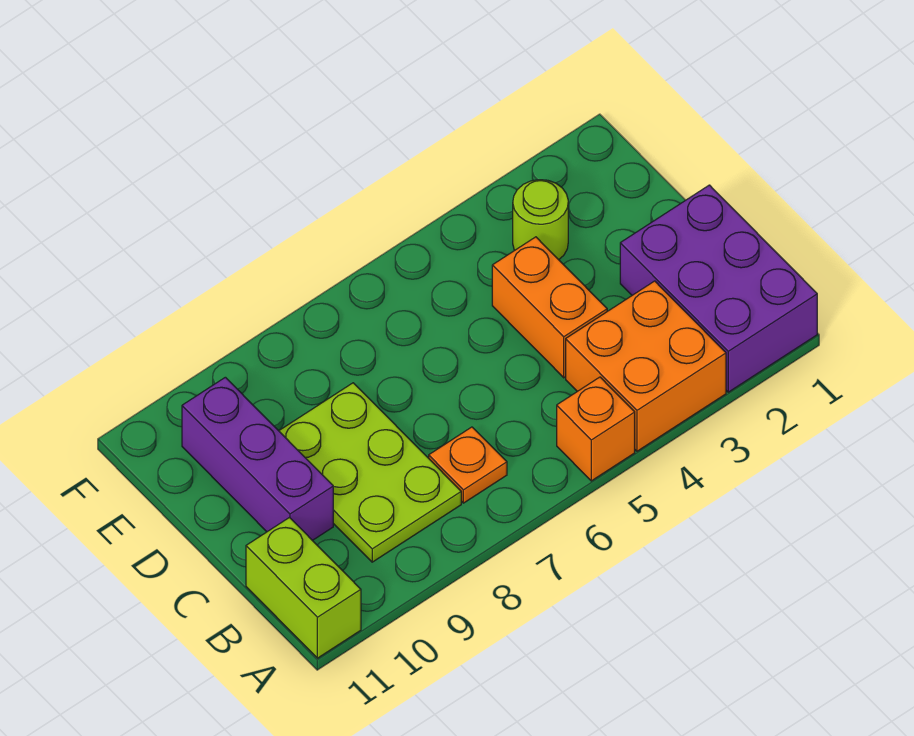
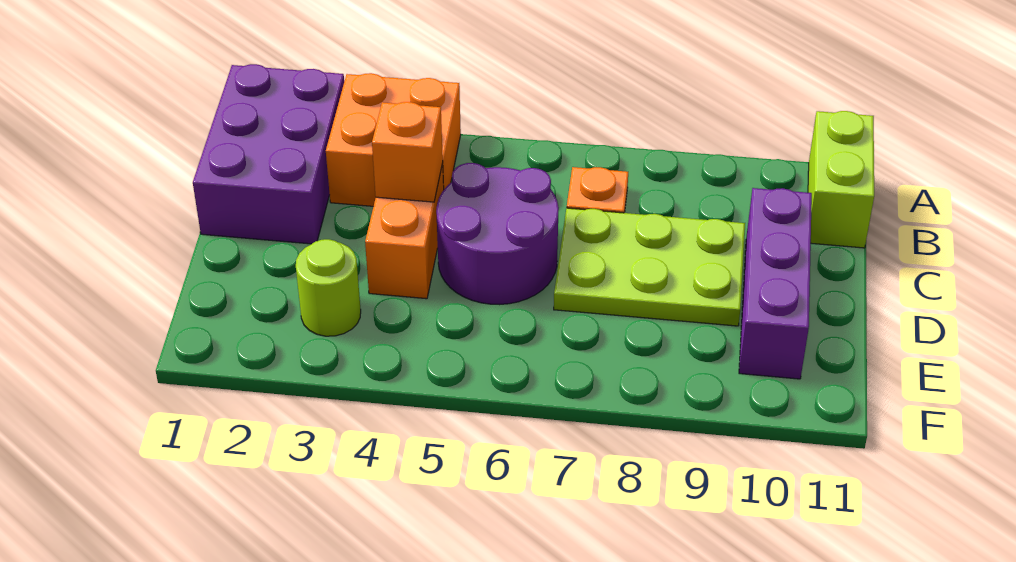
orange 1x1 brick [557,377,635,481] -> orange 1x1 brick moved to [372,102,443,202]
lime 2x3 plate [279,383,461,562] -> lime 2x3 plate turned to [554,208,745,326]
none -> purple 2x2 round brick [436,163,559,305]

